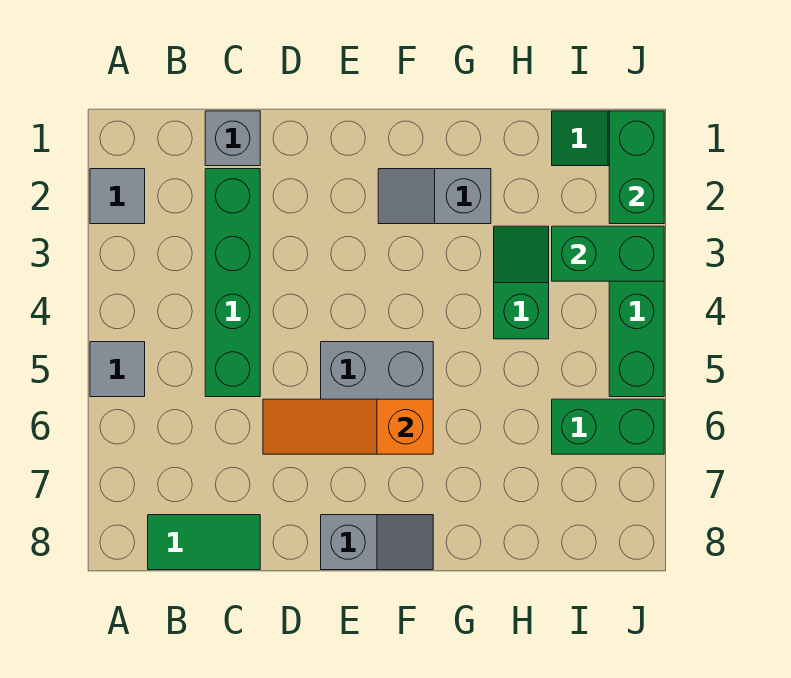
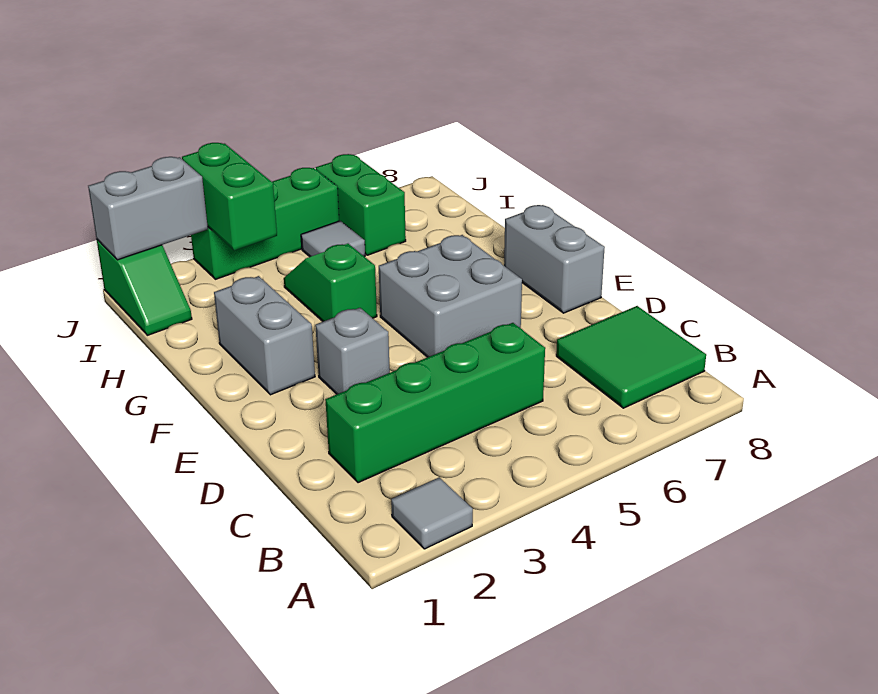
grey 1x1 tile [90,342,145,397] -> grey 1x1 tile moved to [301,221,365,257]
green 1x2 tile [148,515,260,570] -> green 2x2 tile [556,306,706,408]
grey 1x1 brick [205,111,260,166] -> grey 1x1 brick moved to [315,308,390,394]
orange 1x3 slope [263,399,433,454] -> none
grey 1x2 slope [321,515,433,570] -> grey 1x2 brick [504,205,605,313]
grey 1x2 slope [378,169,491,224] -> grey 1x2 brick [214,276,315,395]
green 1x2 slope [494,226,549,339] -> green 1x2 slope turned to [284,244,377,321]
green 1x2 brick [609,111,664,224] -> grey 1x2 brick [88,157,208,260]

